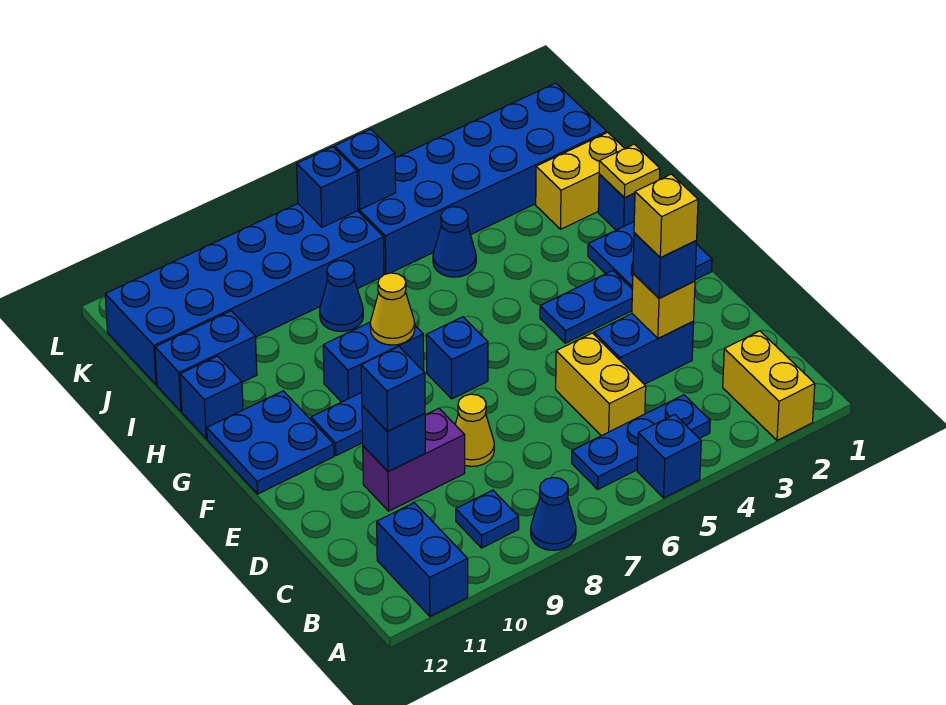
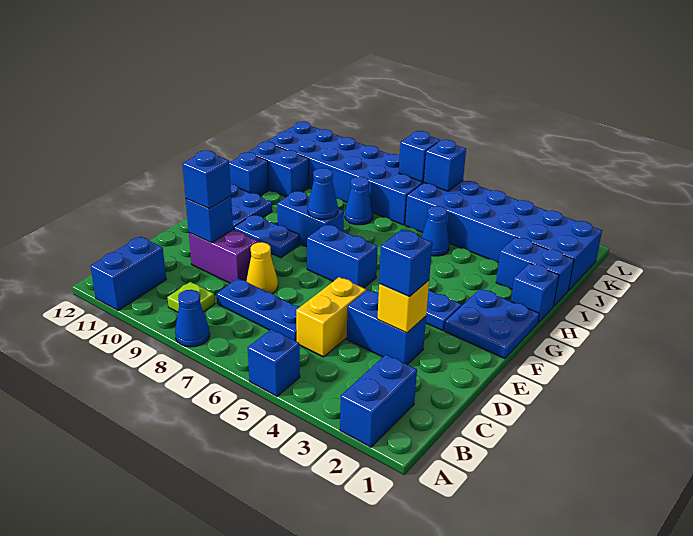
yellow 1x2 brick [723,331,815,440] -> blue 1x2 brick [340,355,417,447]
blue 1x3 plate [572,395,710,489] -> blue 1x3 plate moved to [217,278,299,341]
blue 1x1 plate [456,490,519,548] -> lime 1x1 plate [167,282,215,312]
yellow 1x1 brick [634,174,698,257] -> none
blue 1x1 brick [426,317,488,399] -> blue 1x2 brick [307,225,378,288]
yellow 1x1 cone [370,273,415,345] -> blue 1x1 cone [308,168,338,219]
yellow 1x1 plate [599,144,660,198] -> none
yellow 1x2 brick [536,132,625,229] -> blue 1x2 brick [496,237,574,306]

